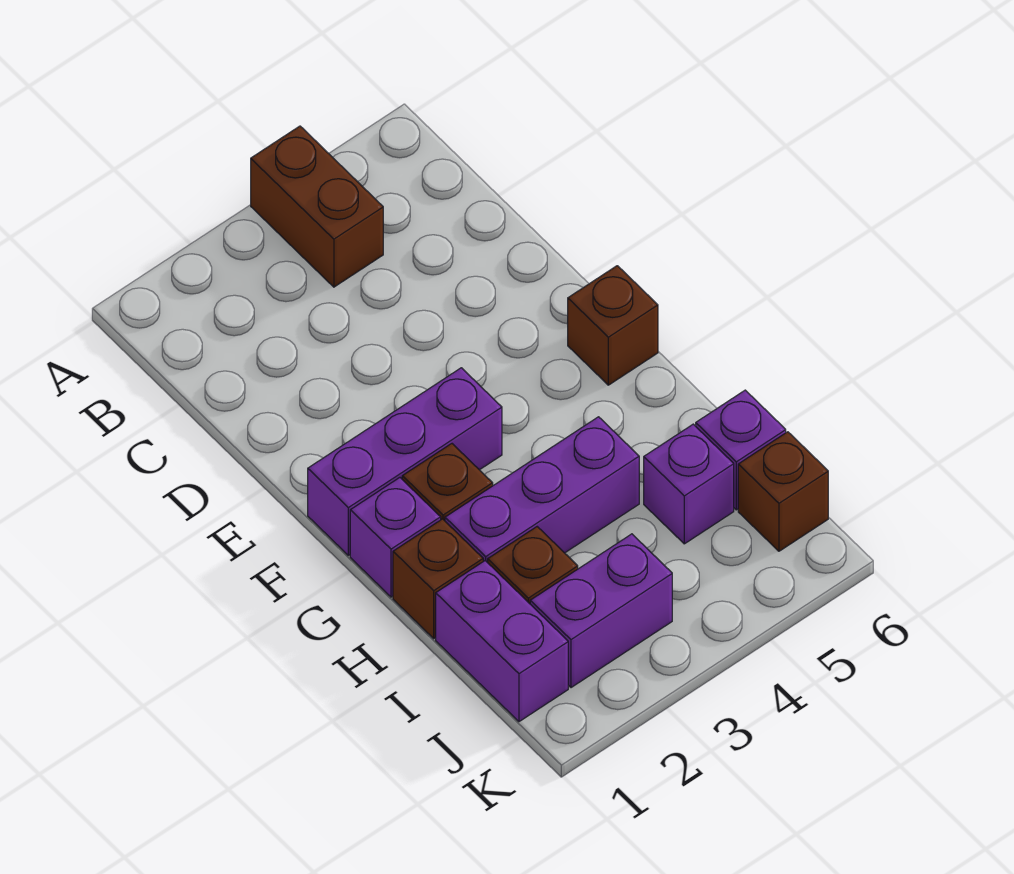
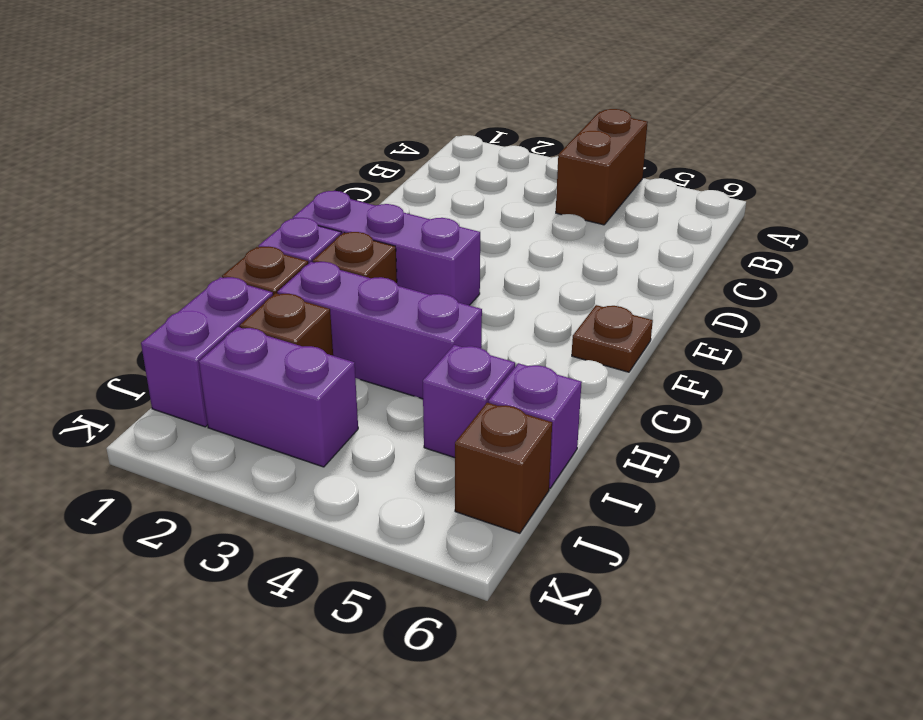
brown 1x1 brick [568,266,658,385] -> brown 1x1 plate [572,305,653,372]

